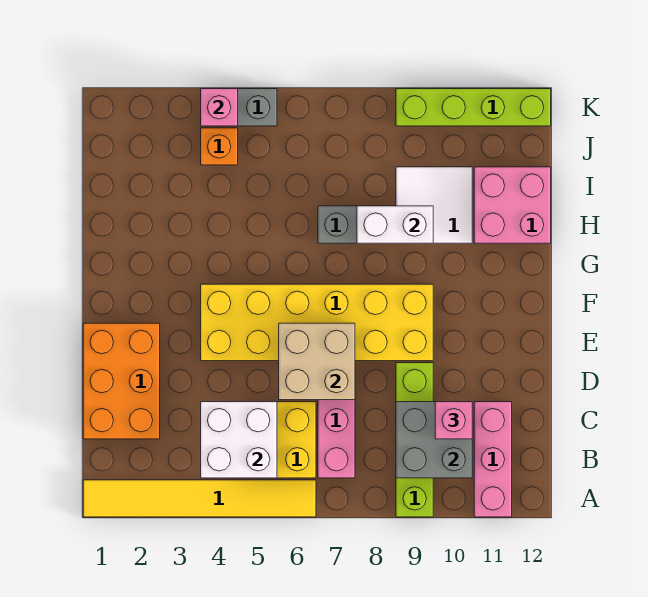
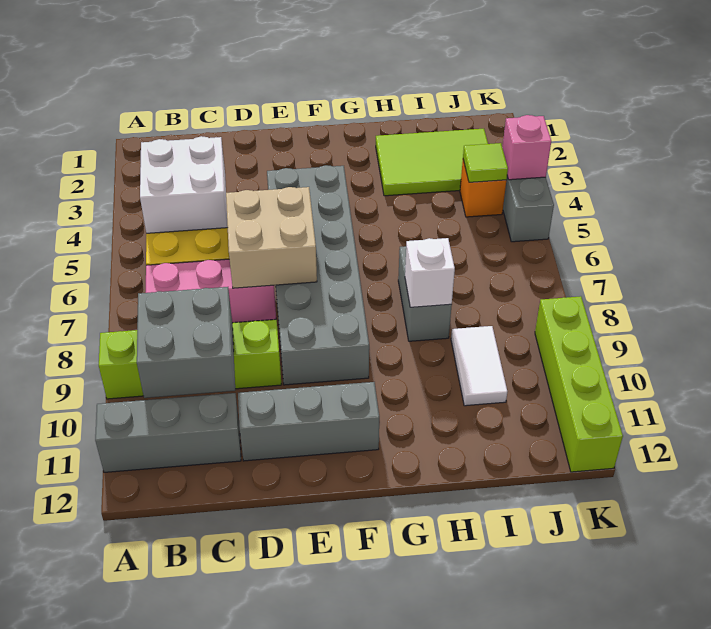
yellow 1x6 tile [83,480,316,517] -> none
pink 1x3 brick [474,402,512,517] -> grey 1x3 brick [95,393,241,472]
orange 2x3 brick [83,323,160,439] -> none
pink 1x1 brick [435,402,472,439] -> none
none -> grey 1x3 brick [238,382,379,461]
yellow 2x6 brick [201,284,433,361] -> grey 2x6 brick [267,165,369,385]
none -> lime 2x3 tile [376,129,488,196]
white 1x2 brick [357,206,433,243] -> white 1x1 brick [405,238,455,307]
white 2x2 tile [396,167,472,243] -> white 1x2 tile [451,326,507,406]
pink 2x2 brick [474,167,551,243] -> none
none -> lime 1x1 tile [463,143,508,182]

